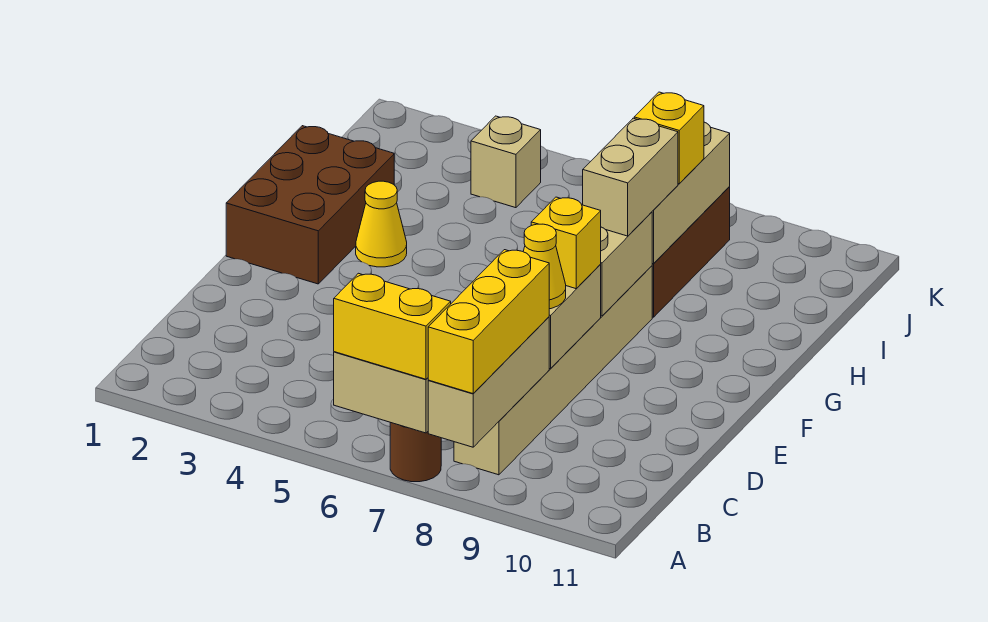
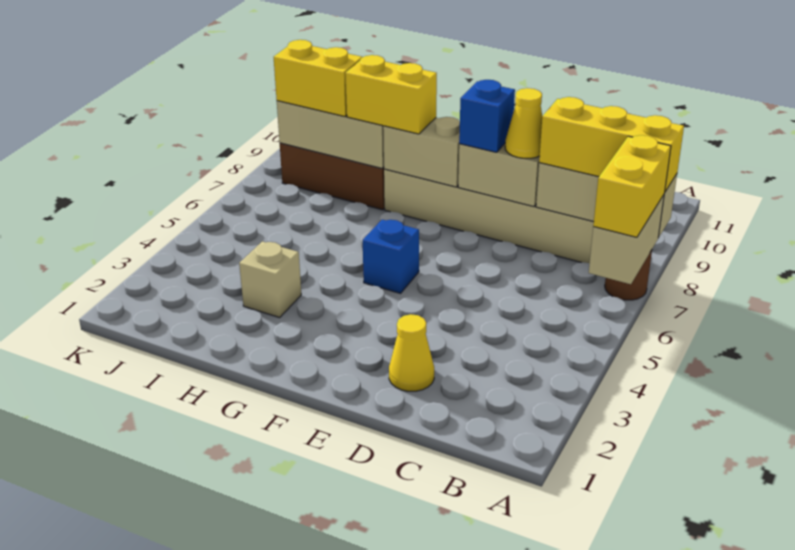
yellow 1x1 brick [531,197,601,289] -> blue 1x1 brick [459,80,515,152]
brown 2x3 brick [226,126,394,284] -> none
none -> blue 1x1 brick [363,220,419,293]
yellow 1x1 cone [356,181,407,267] -> yellow 1x1 cone moved to [389,314,434,391]
tan 1x2 brick [583,118,678,236] -> yellow 1x2 brick [345,55,437,134]
yellow 1x1 brick [634,92,704,184] -> yellow 1x2 brick [274,40,362,117]
tan 1x1 brick [471,116,541,208] -> tan 1x1 brick moved to [239,241,301,318]

